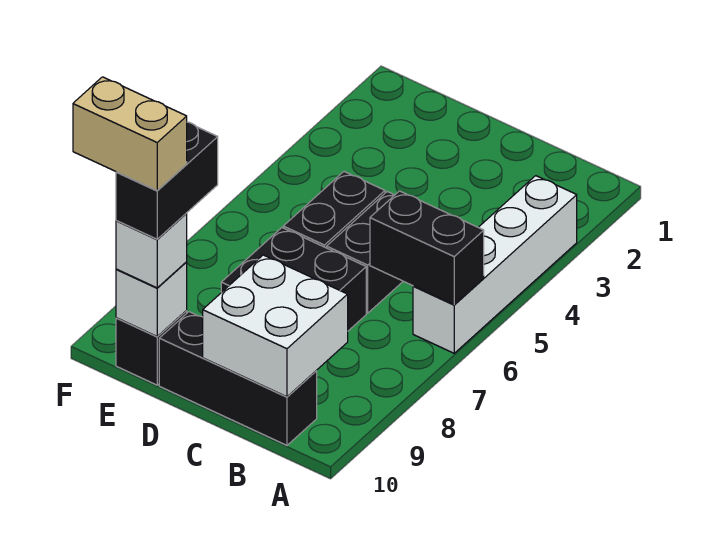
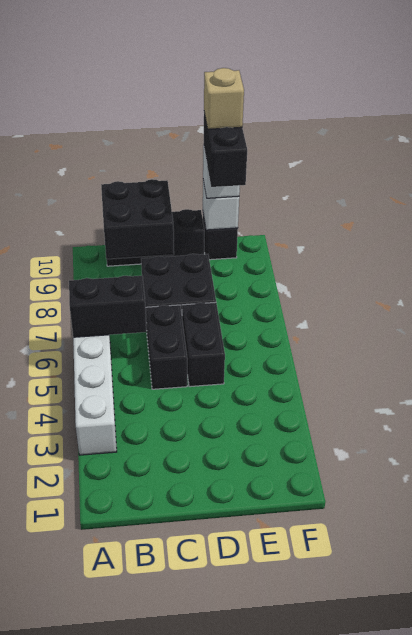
white 2x2 brick [203,255,348,397] -> black 2x2 brick [101,179,174,259]
tan 1x2 brick [73,77,187,191] -> tan 1x1 brick [204,68,244,129]

